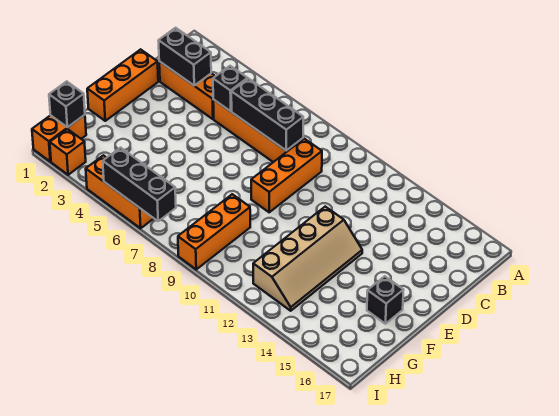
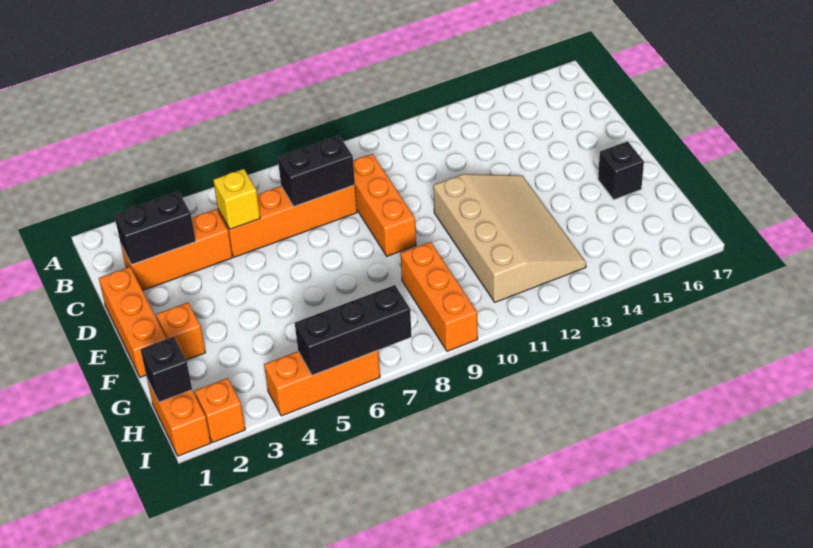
black 1x1 brick [213,66,248,111] -> yellow 1x1 brick [213,169,260,229]
black 1x3 brick [231,79,303,151] -> black 1x2 brick [278,136,355,206]
tan 2x4 slope [253,207,362,311] -> tan 3x4 slope [433,174,586,302]
none -> orange 1x1 brick [156,303,205,360]

